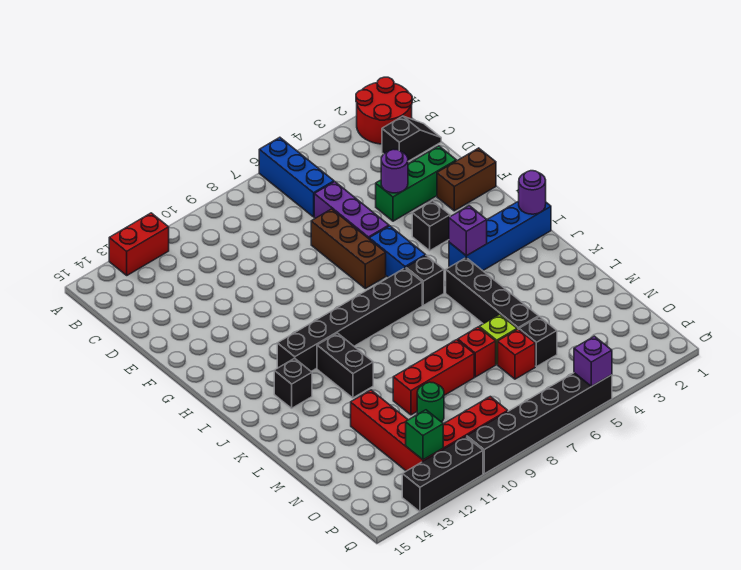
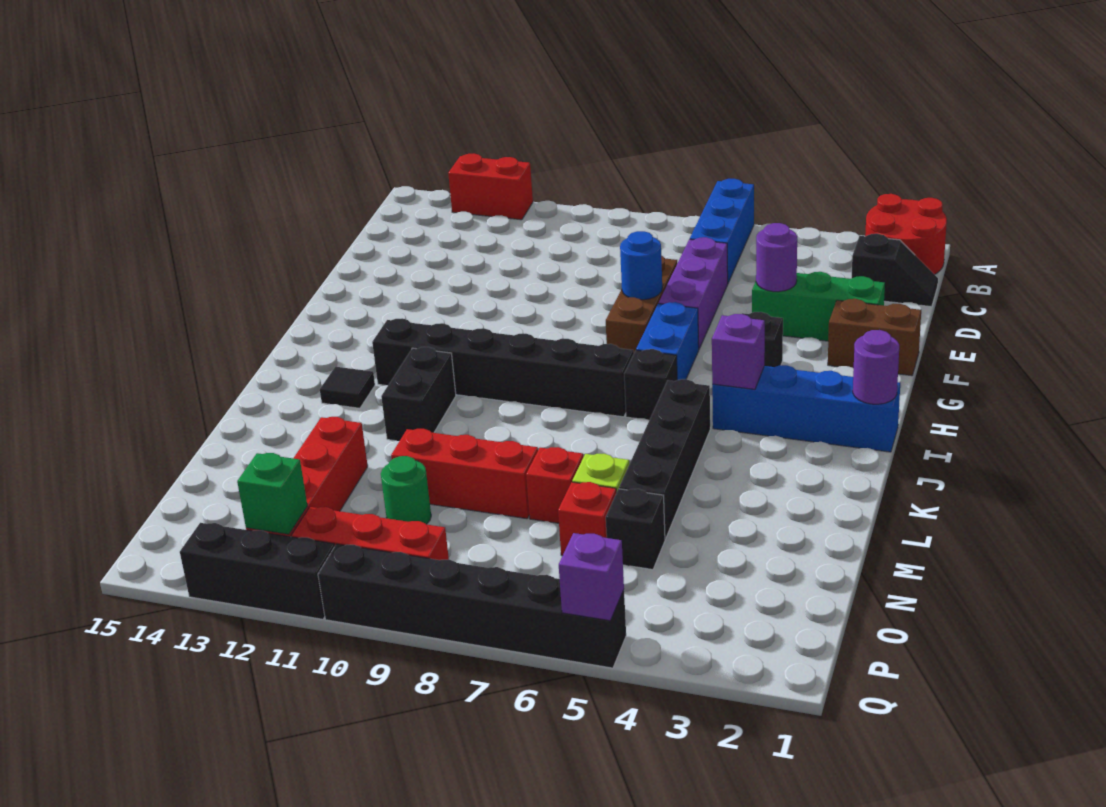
none -> blue 1x1 round brick [620,231,662,300]
black 1x1 brick [274,358,312,408] -> black 1x1 tile [320,367,375,408]

